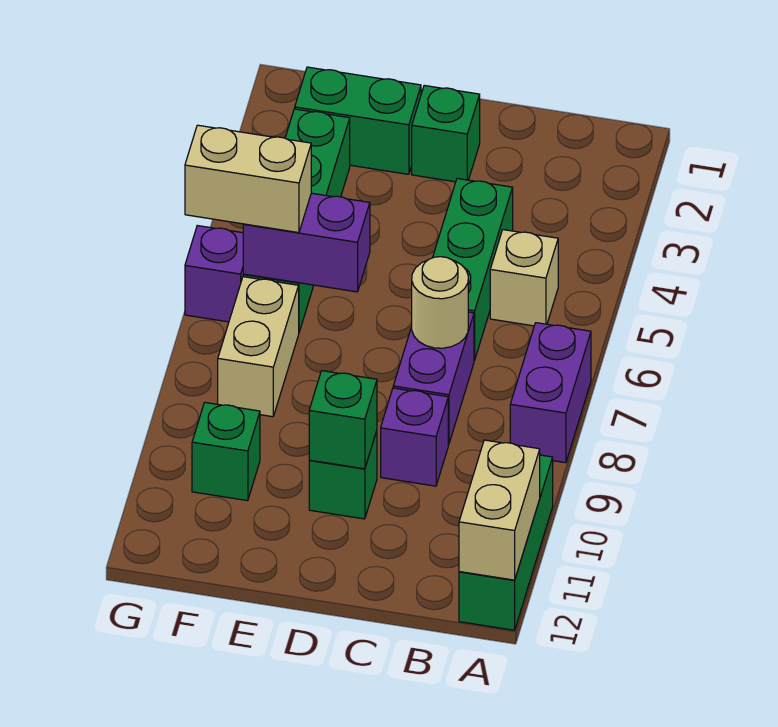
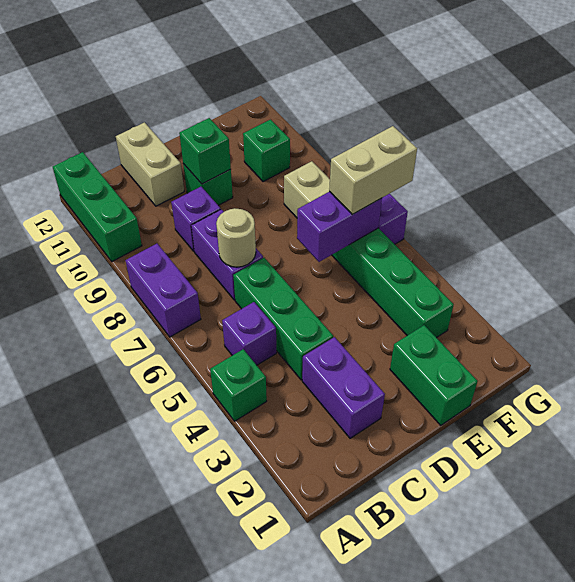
tan 1x2 brick [459,440,540,580] -> tan 1x2 brick moved to [116,122,184,206]
tan 1x1 brick [490,230,558,326] -> purple 1x1 brick [222,302,276,365]
none -> purple 1x2 brick [302,337,385,438]
green 1x1 brick [412,85,480,182] -> green 1x1 brick moved to [210,349,267,421]
green 1x2 brick [295,67,421,174] -> green 1x2 brick turned to [390,325,478,426]

